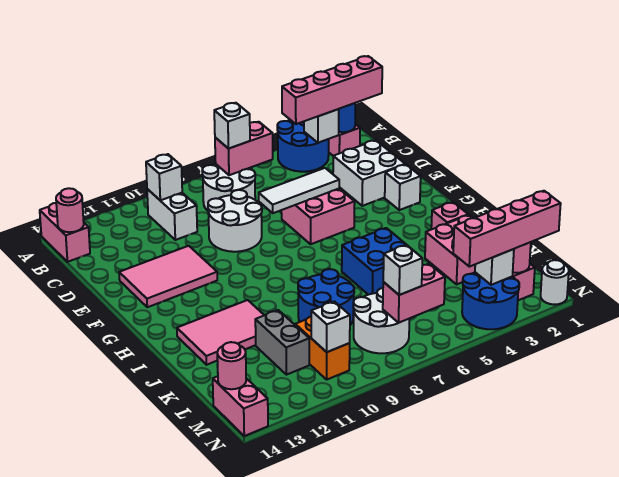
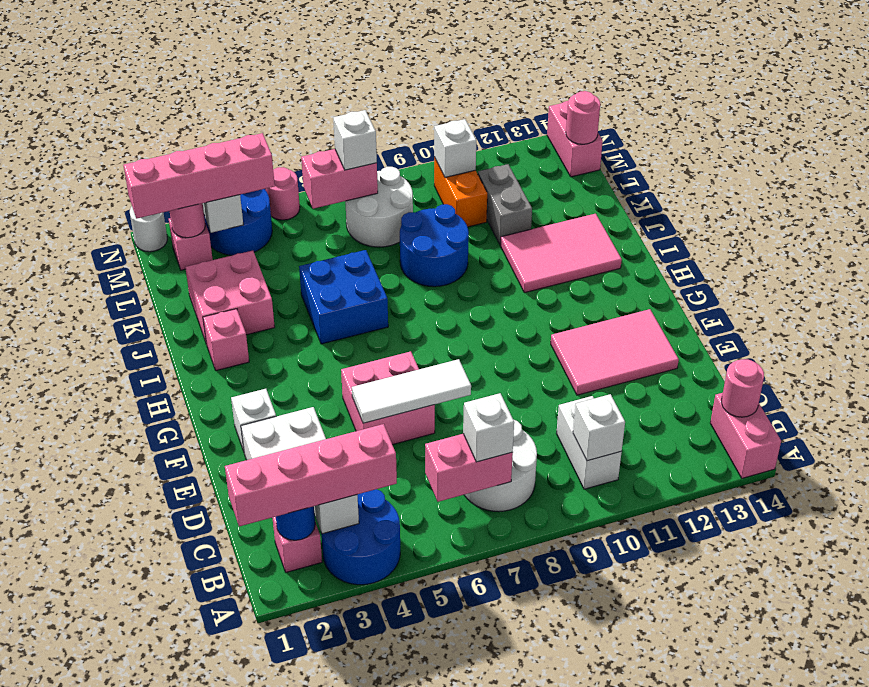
white 2x2 round brick [208,190,262,252] -> none
none -> pink 1x1 round brick [266,167,300,220]

